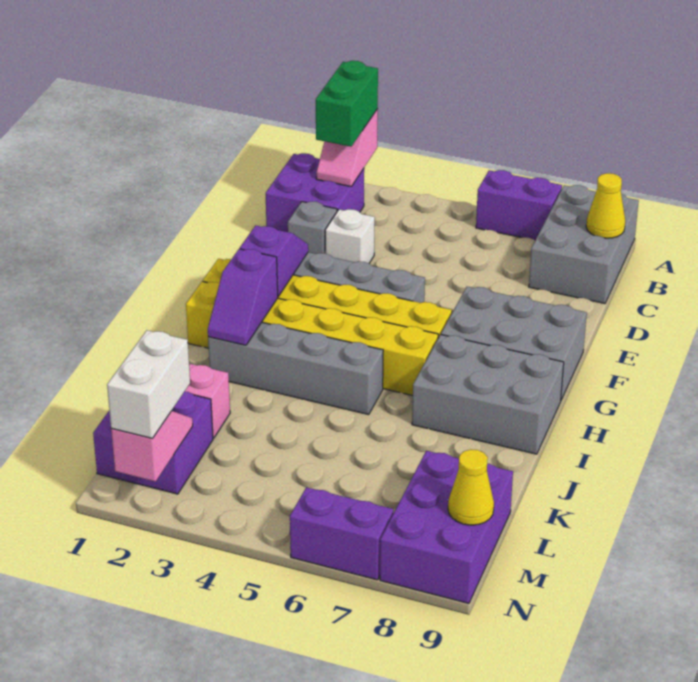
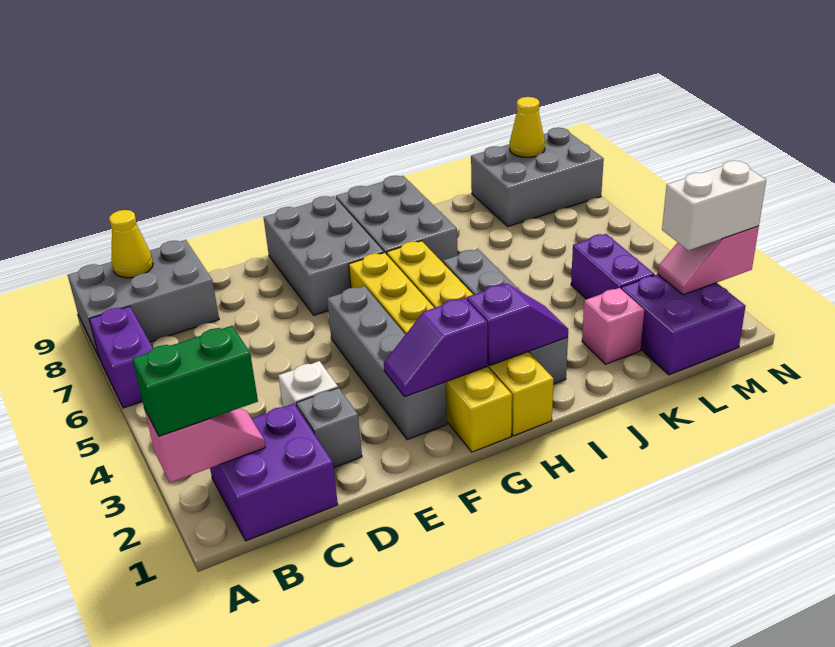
purple 2x3 brick [380,451,513,603] -> grey 2x3 brick [471,128,604,226]
purple 1x2 brick [290,487,393,580] -> purple 1x2 brick moved to [571,234,654,299]

